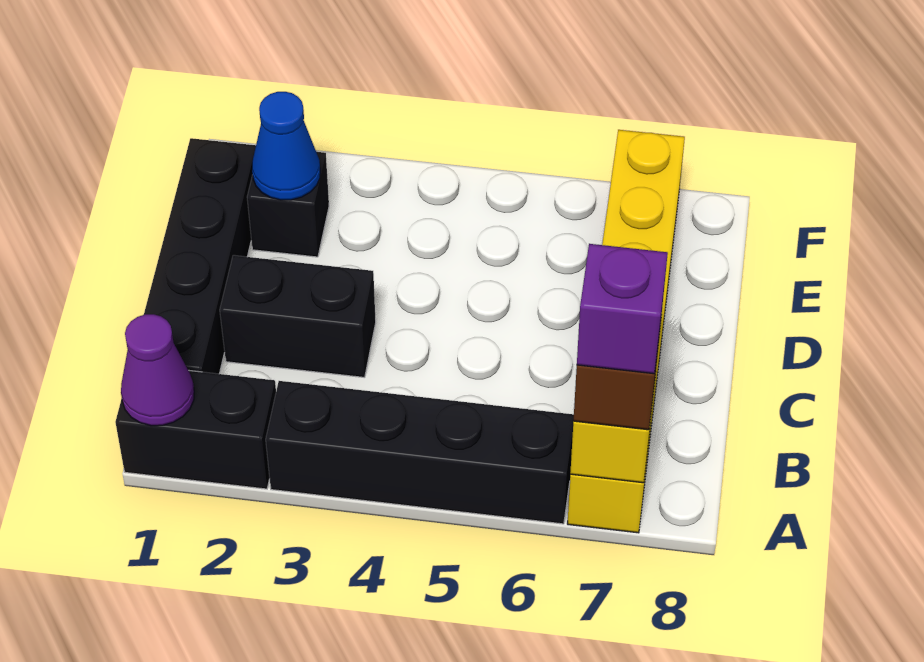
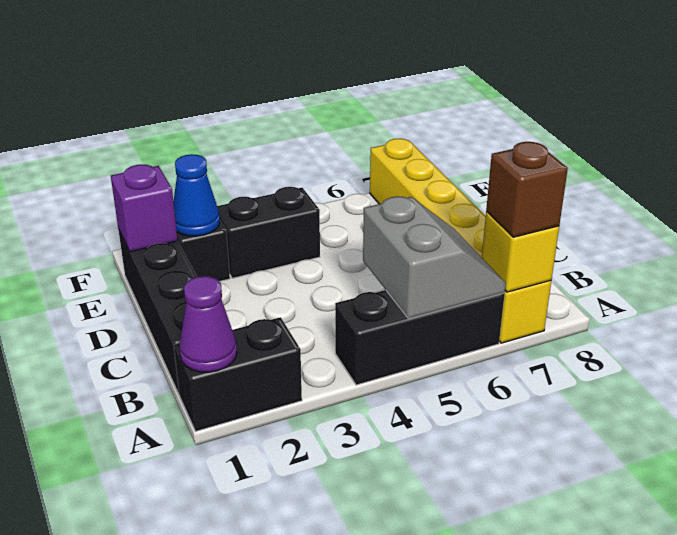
black 1x4 brick [266,381,574,524] -> black 1x3 brick [335,290,505,385]
none -> grey 2x2 slope [363,196,506,319]
purple 1x1 brick [577,244,668,374] -> purple 1x1 brick moved to [111,165,178,252]
black 1x2 brick [220,255,376,378] -> black 1x2 brick moved to [217,187,320,278]

